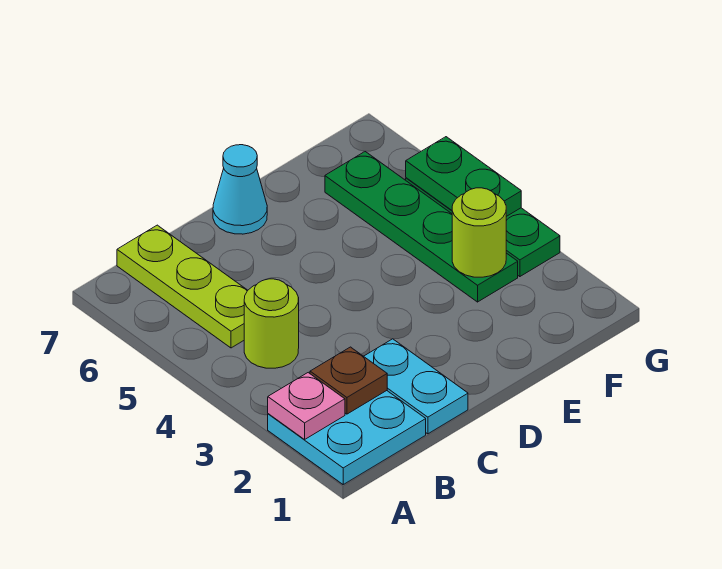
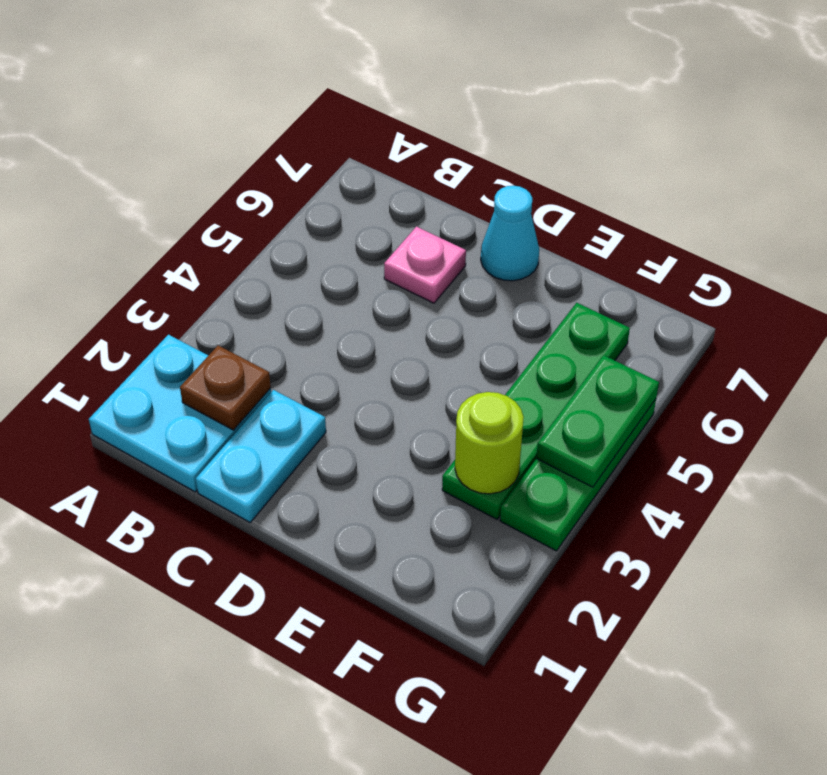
pink 1x1 plate [268,373,345,439] -> pink 1x1 plate moved to [384,227,466,303]
lime 1x1 round brick [244,279,299,368] -> none
lime 1x3 plate [117,225,248,348] -> none

